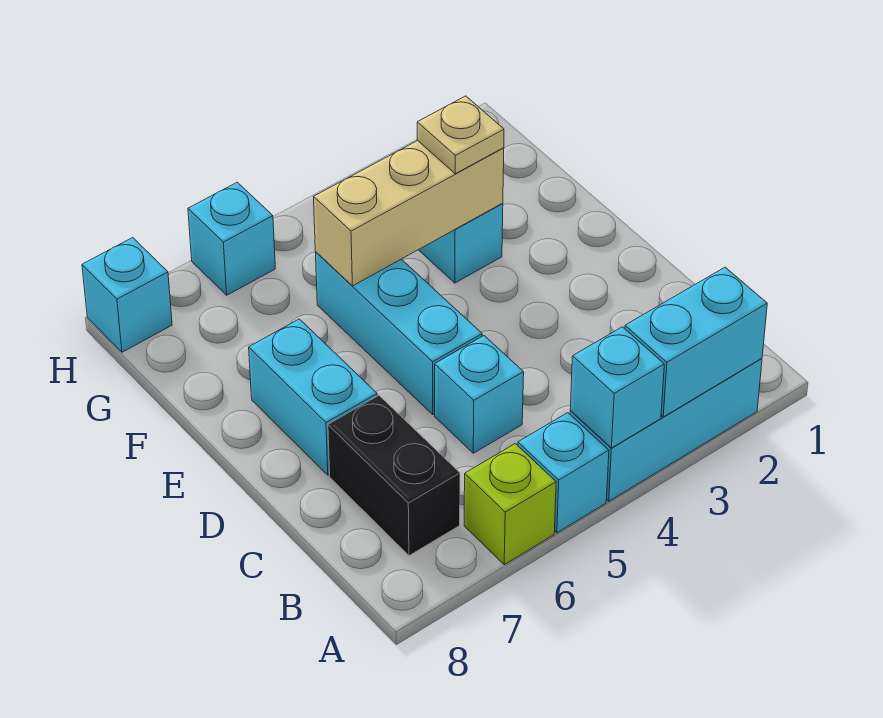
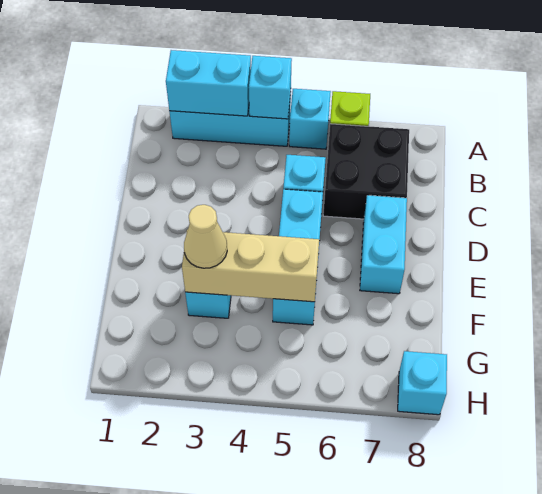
black 1x2 brick [328,396,460,556] -> black 2x2 brick [323,124,409,219]
tan 1x1 plate [417,96,504,174] -> tan 1x1 cone [184,205,227,268]
cyan 1x1 brick [188,182,275,295] -> none

